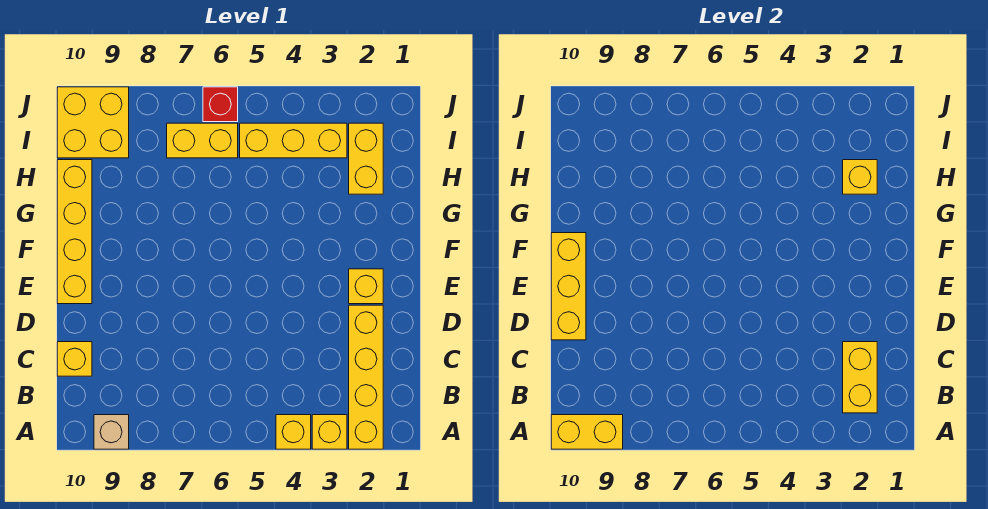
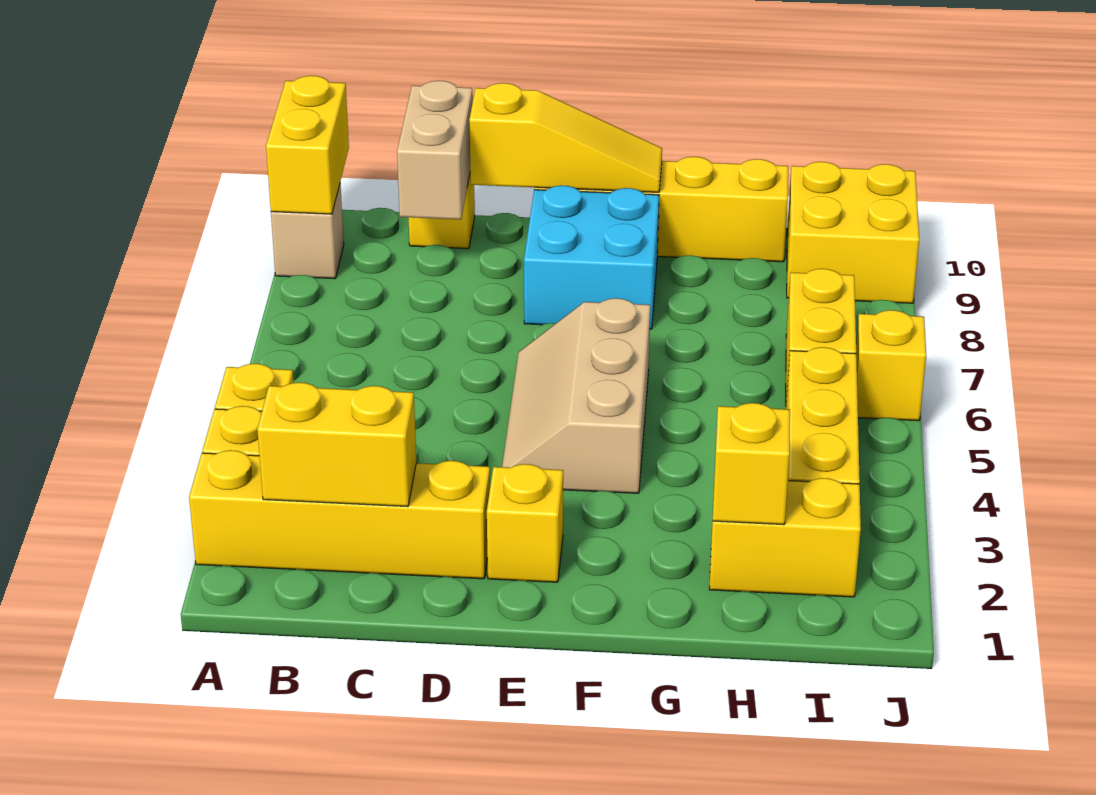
none -> tan 1x2 brick [397,81,473,220]
yellow 1x3 brick [551,233,586,340] -> yellow 1x3 slope [469,83,662,192]
none -> tan 2x3 slope [502,298,650,493]
none -> cyan 2x2 brick [524,185,659,329]
red 1x1 brick [203,87,238,122] -> yellow 1x1 brick [856,310,926,421]

